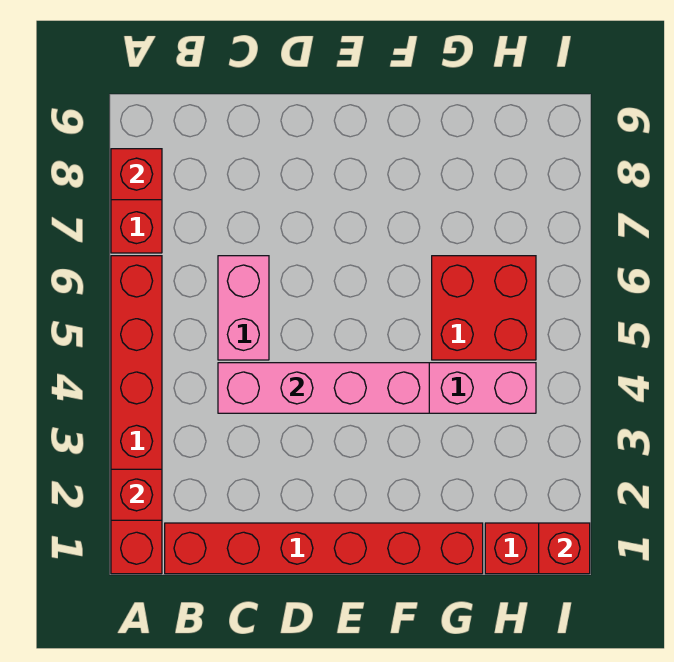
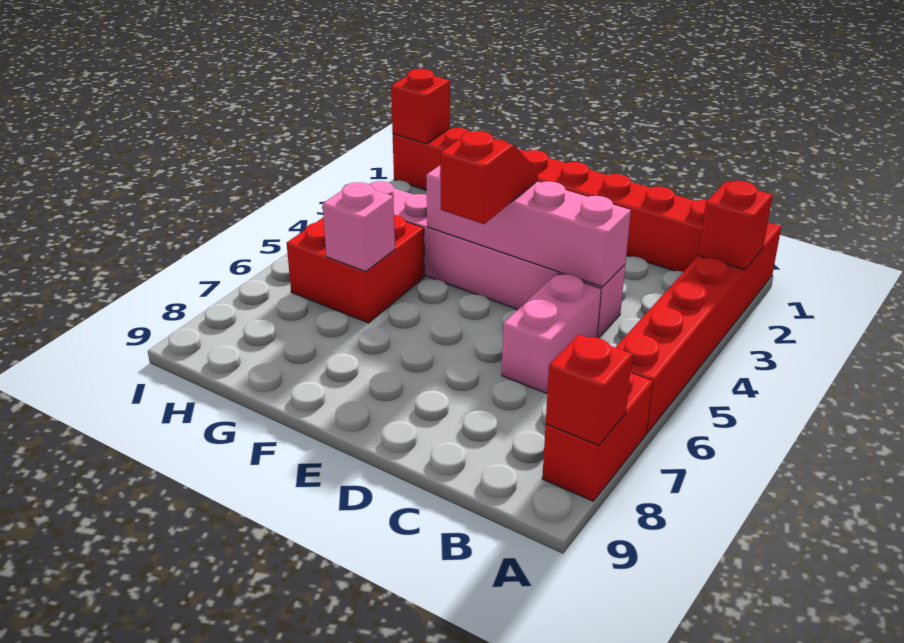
none -> red 1x2 slope [440,131,538,224]
none -> pink 1x1 brick [323,182,395,272]

